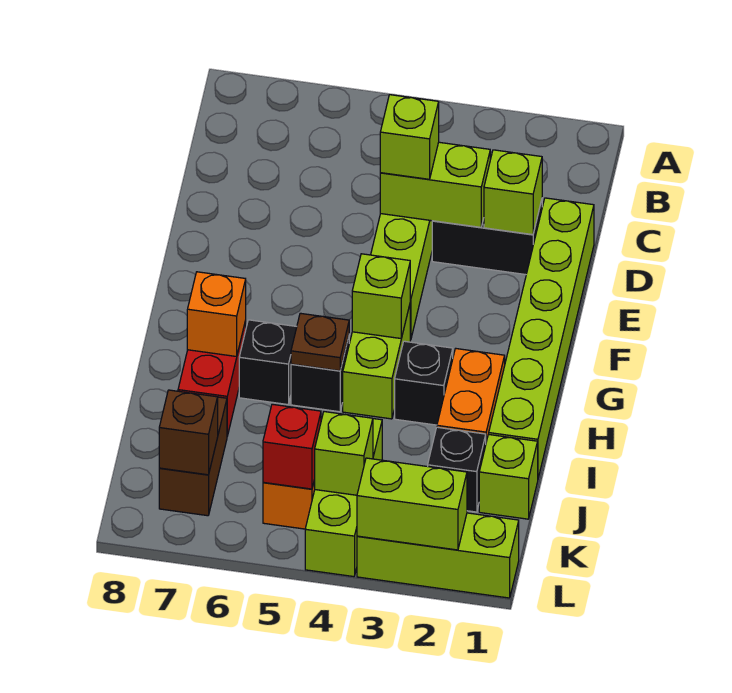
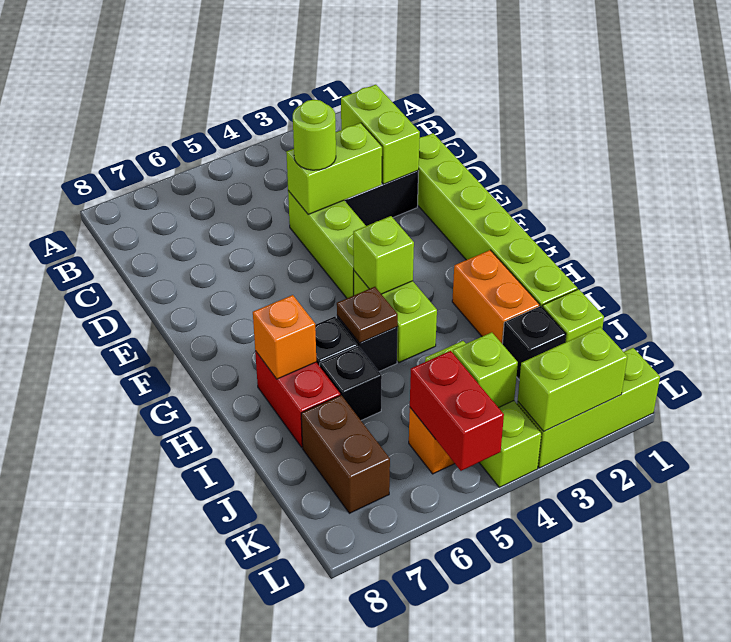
lime 1x1 brick [484,150,542,235] -> lime 1x2 brick [341,85,420,184]
lime 1x1 brick [380,95,439,179] -> lime 1x1 round brick [293,100,336,170]
black 1x1 brick [395,341,453,425] -> black 1x1 brick moved to [320,346,382,420]
red 1x1 brick [263,404,321,489] -> red 1x2 brick [410,351,504,471]
brown 1x1 brick [159,390,218,475] -> none

